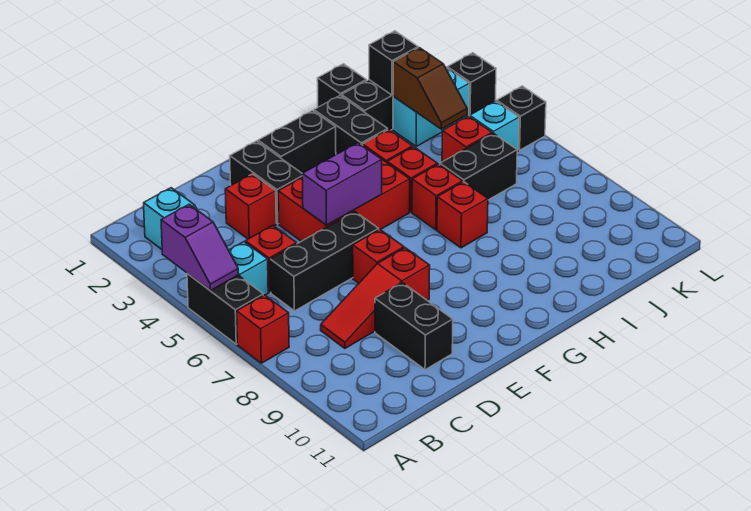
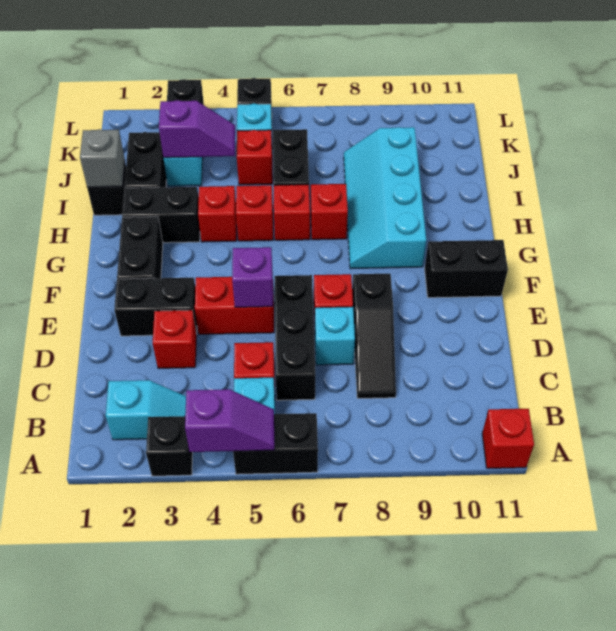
red 1x1 brick [237,295,289,363] -> red 1x1 brick moved to [482,409,534,468]
red 1x3 slope [321,248,430,348] -> black 1x3 slope [352,274,396,398]
none -> cyan 1x1 brick [315,307,355,365]
black 1x2 brick [375,283,453,370] -> black 1x2 brick moved to [425,240,508,298]
red 2x3 brick [278,148,410,241] -> red 1x2 brick [195,277,274,334]
purple 1x2 brick [302,143,382,225] -> purple 1x1 brick [232,247,273,307]
none -> cyan 2x4 slope [344,127,426,269]
none -> grey 1x1 brick [80,129,125,187]
black 1x1 brick [369,31,418,95] -> black 1x1 brick moved to [146,416,193,476]
brown 1x2 slope [393,48,467,129] -> purple 1x2 slope [159,100,235,158]

